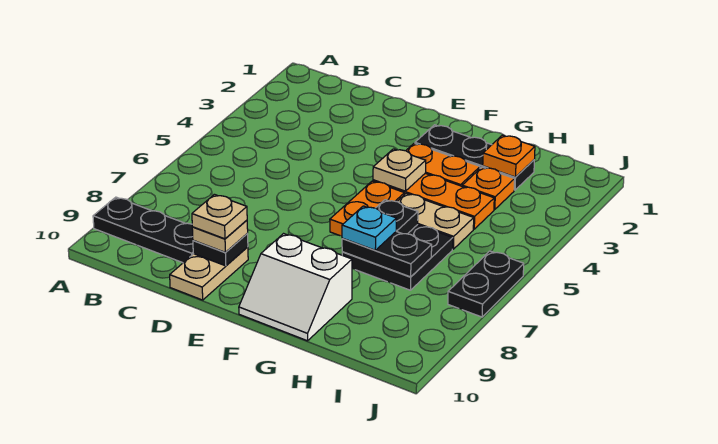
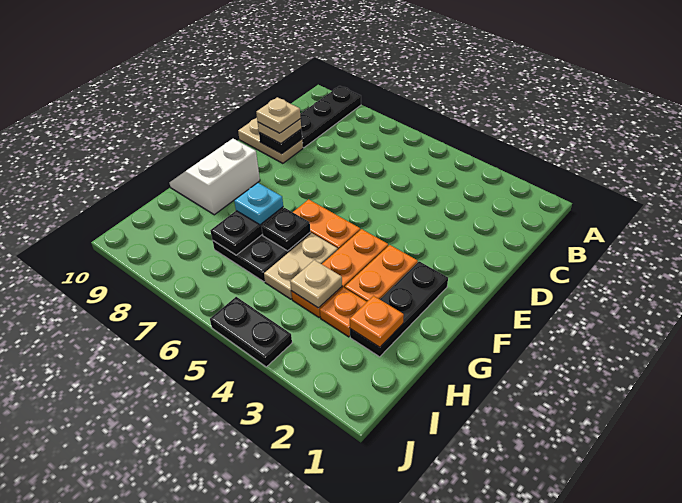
tan 1x1 plate [373,149,426,191] -> tan 1x1 plate moved to [290,260,342,308]
black 1x2 plate [448,251,524,317] -> black 1x2 plate moved to [210,297,292,367]

